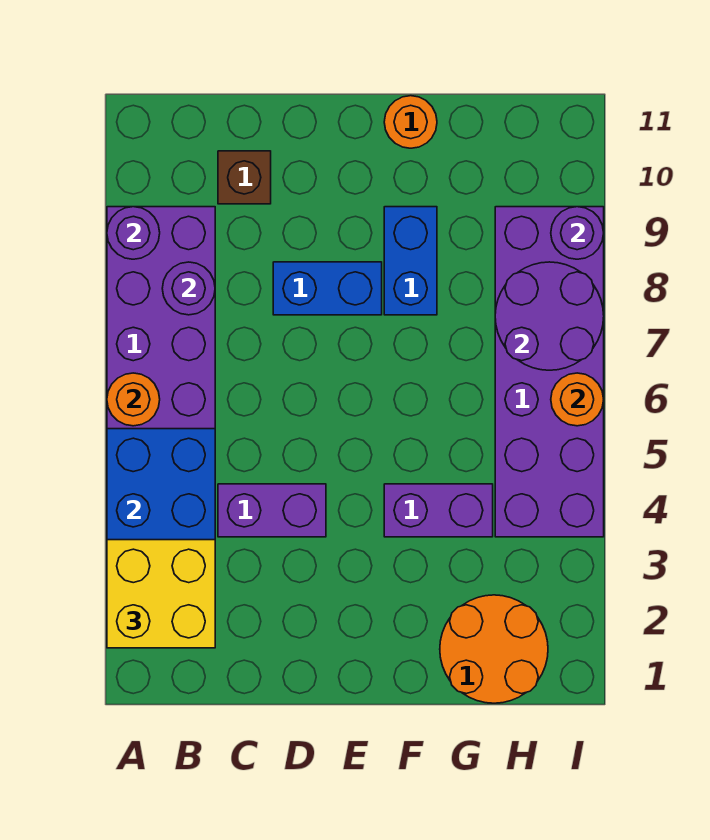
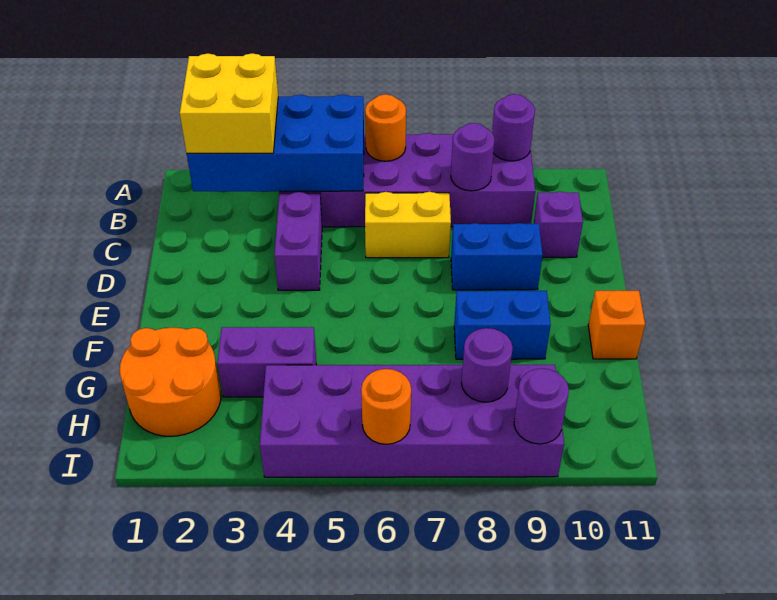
none -> yellow 1x2 brick [365,192,451,258]
brown 1x1 brick [218,151,271,204] -> purple 1x1 brick [534,191,583,257]
blue 1x2 brick [273,262,382,315] -> blue 1x2 brick turned to [451,223,543,290]
purple 1x2 brick [384,484,493,537] -> purple 1x2 brick turned to [217,327,316,397]
orange 1x1 round brick [384,96,437,148] -> orange 1x1 brick [588,290,645,359]
purple 2x2 round brick [495,262,604,370] -> purple 1x1 round brick [461,328,513,402]

